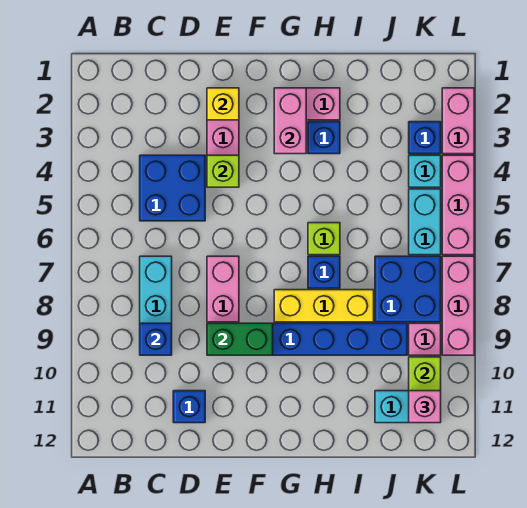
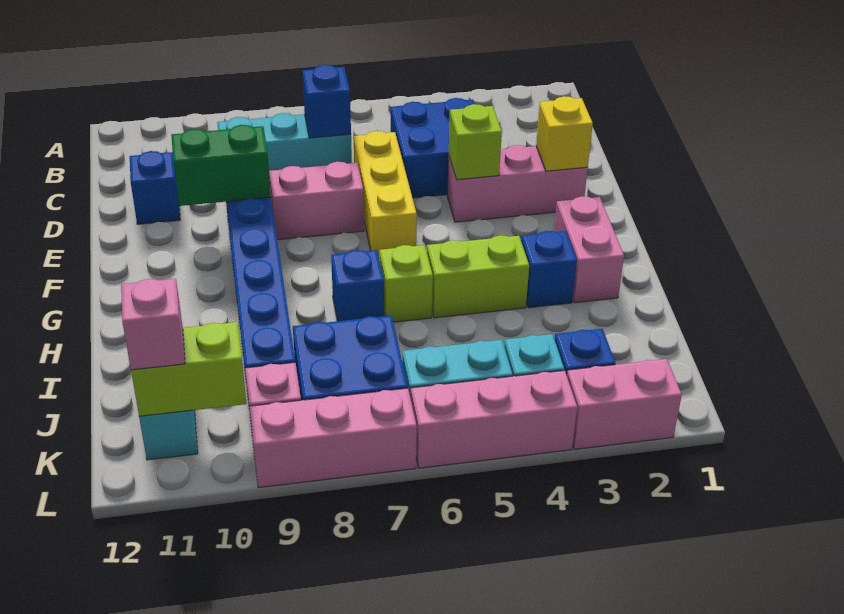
blue 1x1 brick [140,323,172,355] -> blue 1x1 brick moved to [302,65,351,138]
green 1x2 brick [207,323,273,355] -> green 1x2 brick turned to [171,125,271,206]
pink 1x2 brick [274,88,306,154] -> none
yellow 1x3 brick [274,290,374,322] -> yellow 1x3 brick moved to [354,131,417,256]
none -> lime 1x2 brick [427,235,529,318]

